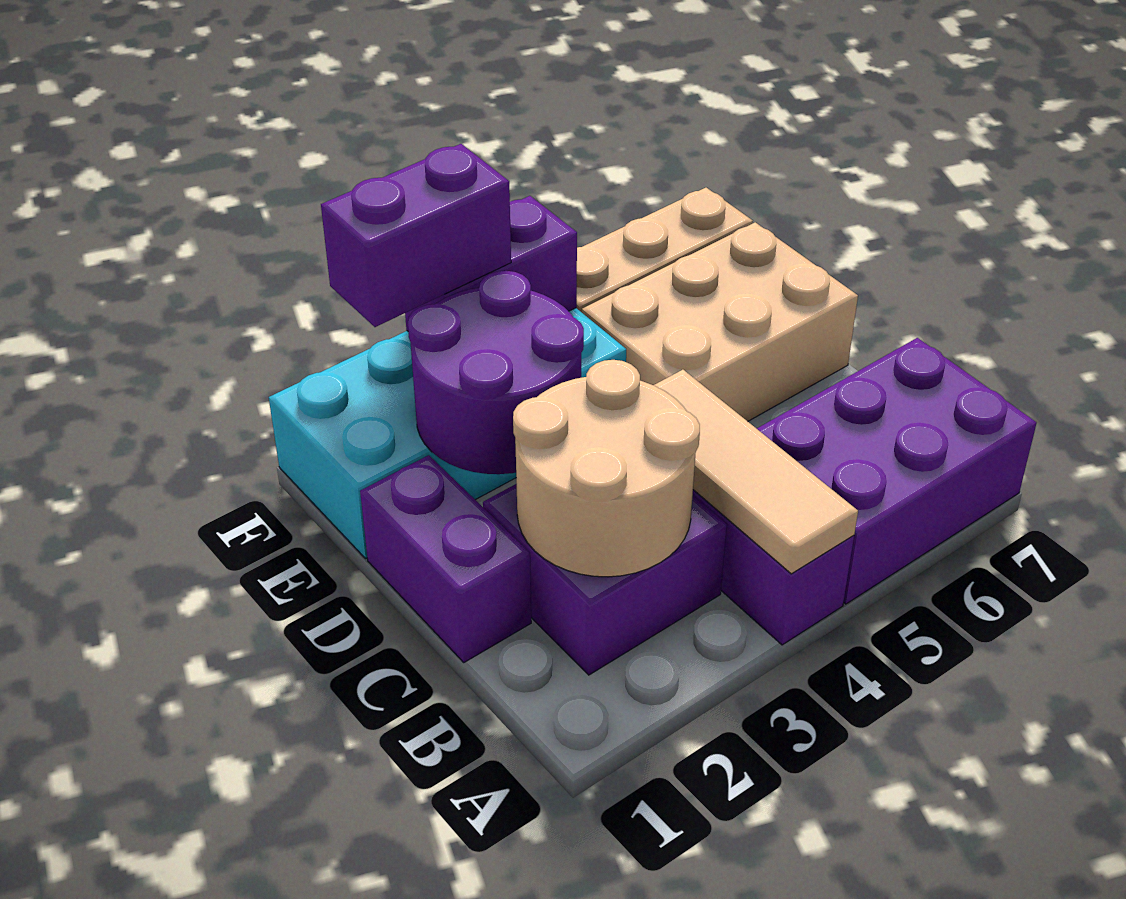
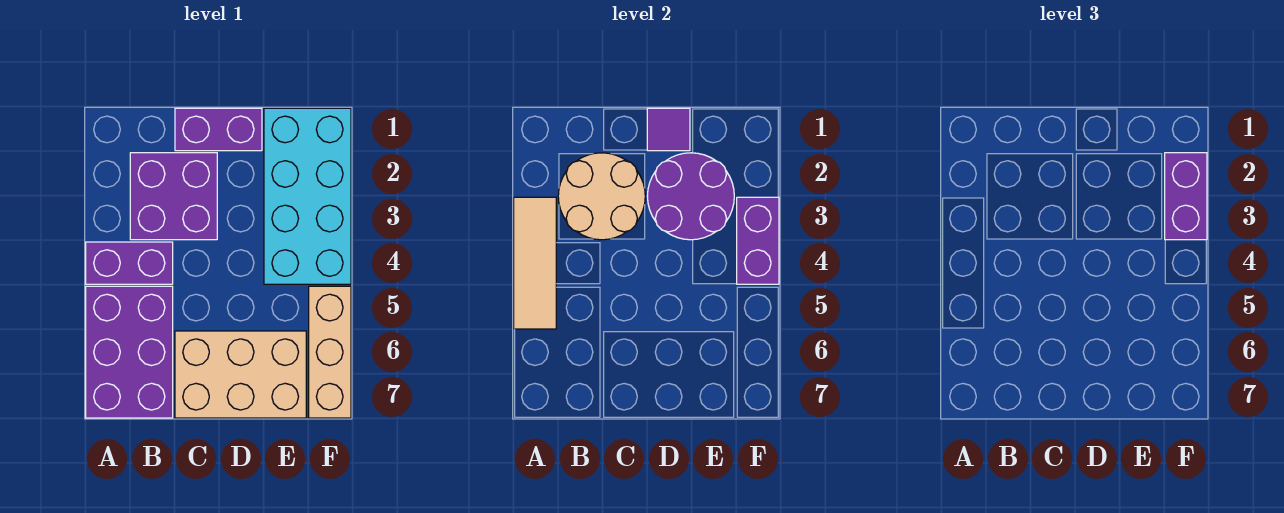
tan 1x3 tile [654,370,858,574] -> tan 1x3 tile turned to [514,197,556,329]
none -> purple 1x1 tile [647,108,690,151]
tan 2x3 brick [582,222,858,421] -> tan 2x3 brick turned to [175,331,306,418]

